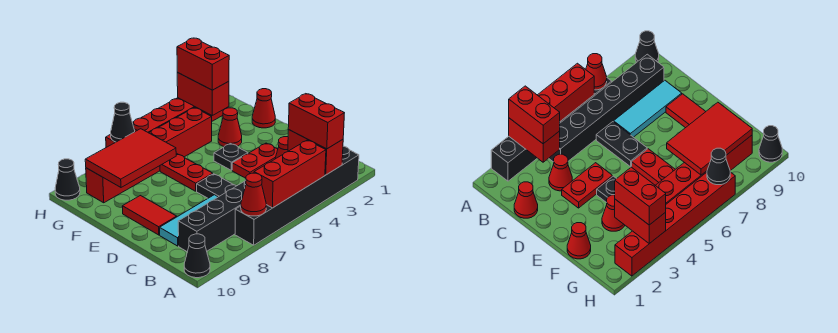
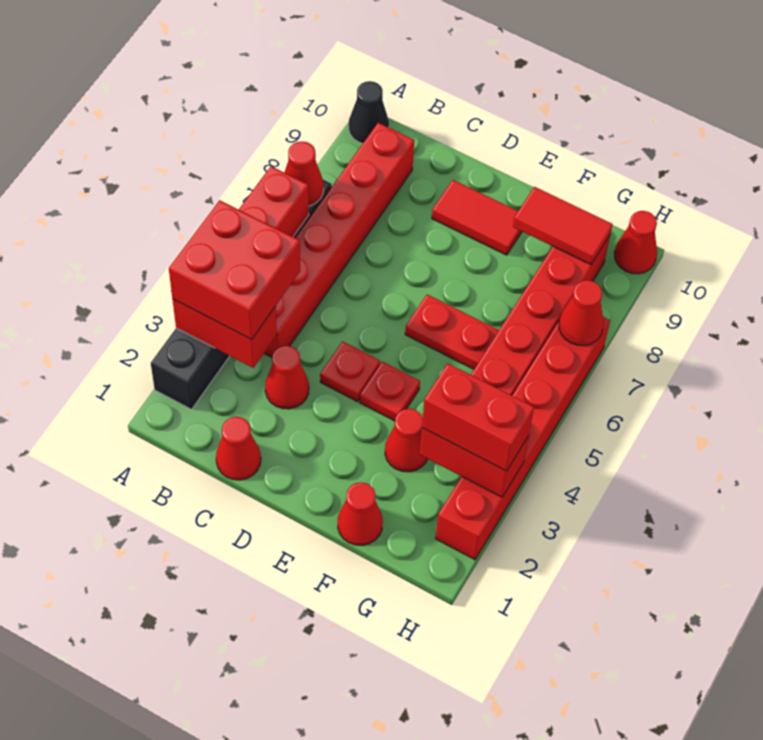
red 1x2 brick [288,94,344,149] -> red 2x2 brick [169,200,300,339]
black 1x6 brick [178,180,246,252] -> red 1x6 brick [264,123,414,357]
black 1x2 plate [197,174,236,198] -> none
cyan 1x3 tile [160,195,218,246] -> none
red 1x2 plate [232,143,278,178] -> red 1x1 plate [320,341,380,402]
black 1x1 plate [214,143,248,170] -> red 1x1 plate [360,362,420,421]
red 2x3 tile [85,129,176,187] -> red 1x2 tile [513,187,613,265]
black 1x1 cone [111,102,135,142] -> red 1x1 cone [559,280,604,346]
black 1x1 cone [55,159,80,200] -> red 1x1 cone [614,211,657,274]

